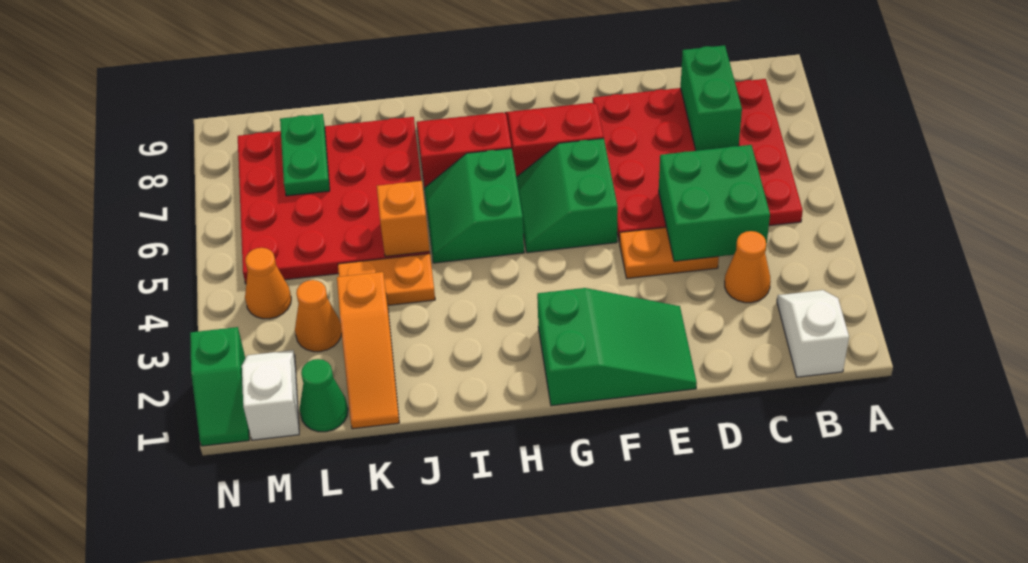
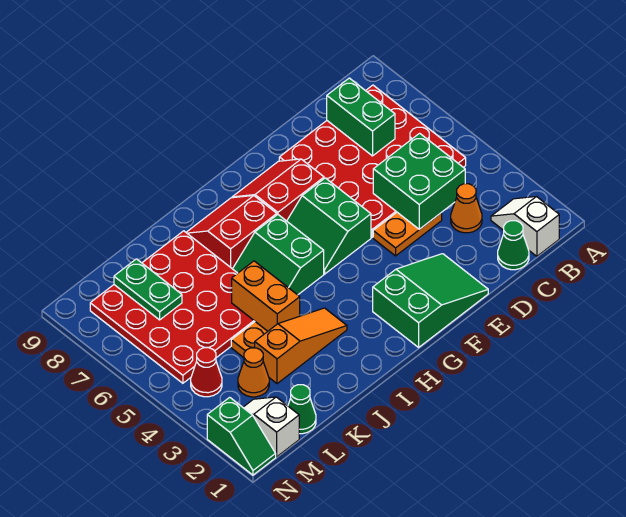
none -> green 1x1 cone [498,221,529,270]
orange 1x1 brick [377,181,430,256] -> orange 1x2 brick [232,261,300,331]
orange 1x3 slope [337,272,399,429] -> orange 1x3 slope turned to [255,308,347,384]
orange 1x1 cone [245,248,291,319] -> red 1x1 cone [191,348,222,397]

